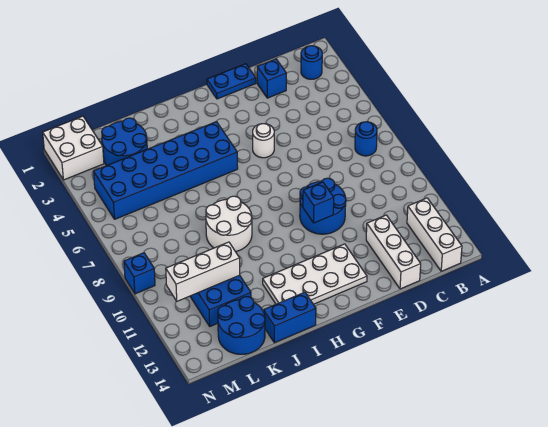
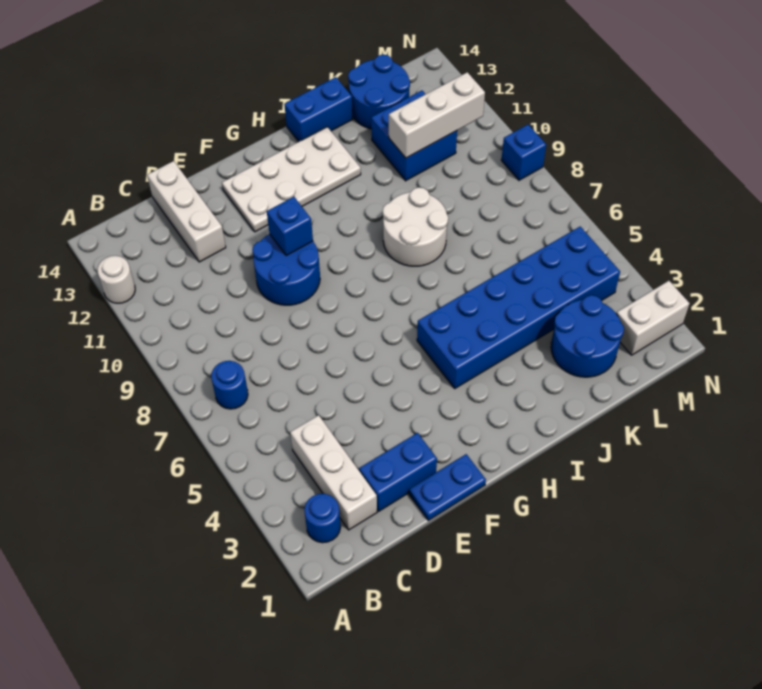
white 1x3 brick [407,198,462,271] -> white 1x3 brick moved to [290,415,377,530]
blue 1x1 brick [257,59,286,98] -> blue 1x2 brick [359,433,437,511]
white 1x1 round brick [253,124,274,158] -> white 1x1 round brick moved to [97,256,135,303]
white 2x2 brick [43,116,104,180] -> white 1x2 brick [617,281,690,355]

